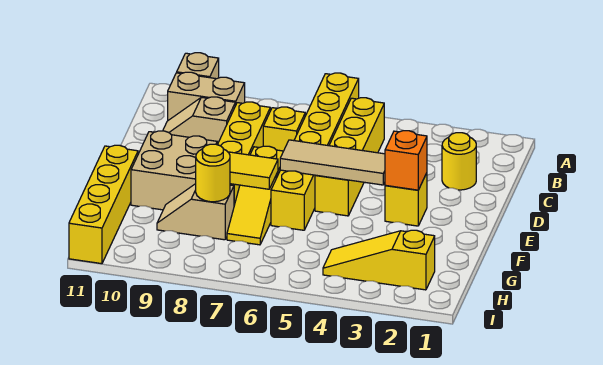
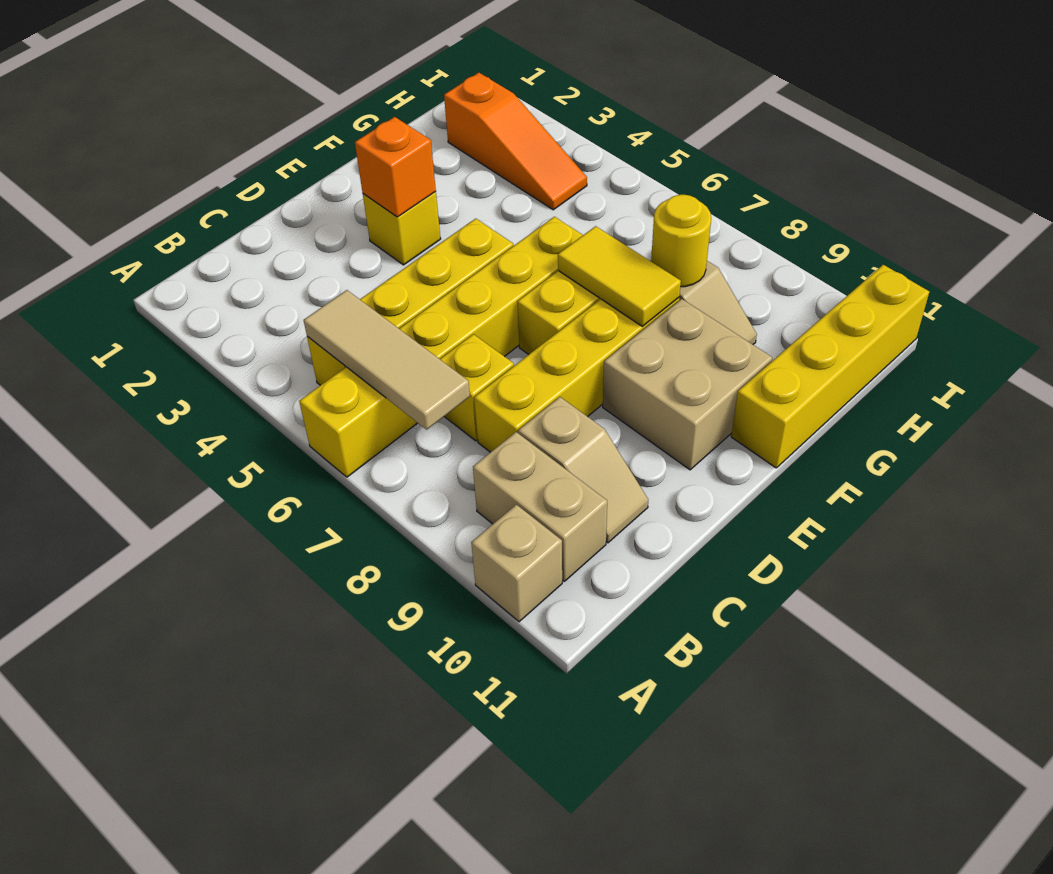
yellow 1x1 round brick [442,133,476,190] -> none
tan 1x3 tile [280,140,385,185] -> tan 1x3 tile moved to [304,290,470,430]
yellow 1x3 slope [323,230,435,290] -> orange 1x3 slope [444,73,587,210]

